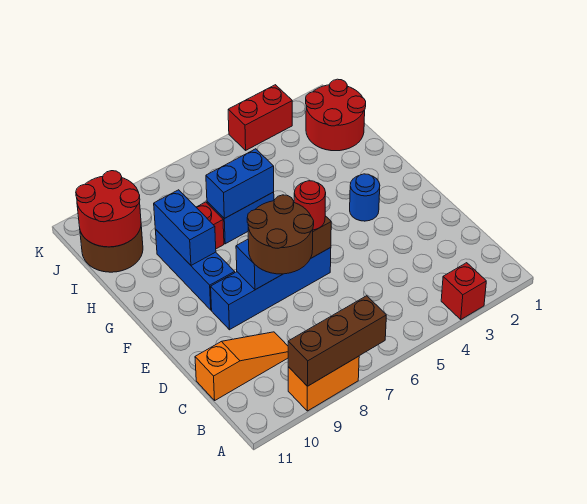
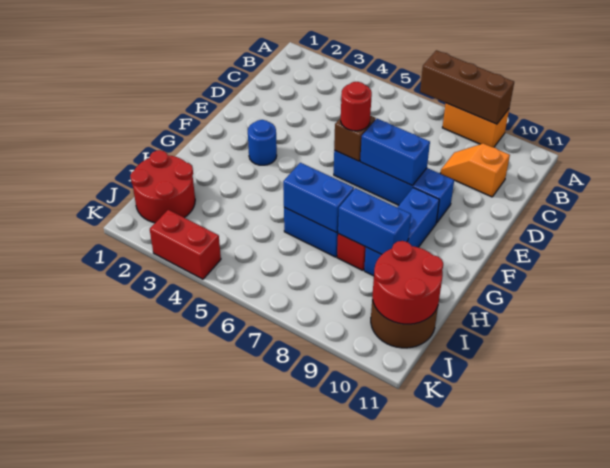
red 1x1 brick [441,263,486,319] -> none
orange 1x3 slope [195,332,288,400] -> orange 1x2 slope [440,143,510,197]
brown 2x2 round brick [247,195,314,274] -> none
blue 1x2 brick [154,190,216,265] -> blue 1x2 brick turned to [338,188,411,255]

